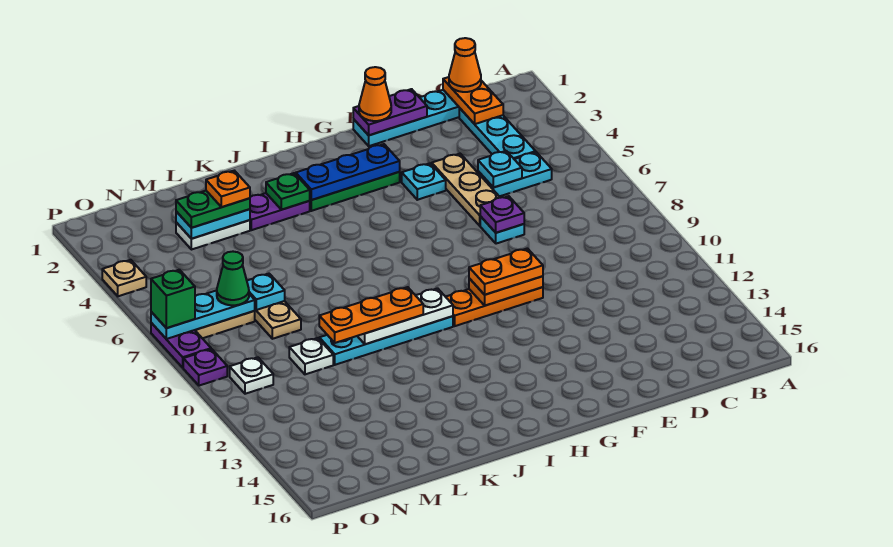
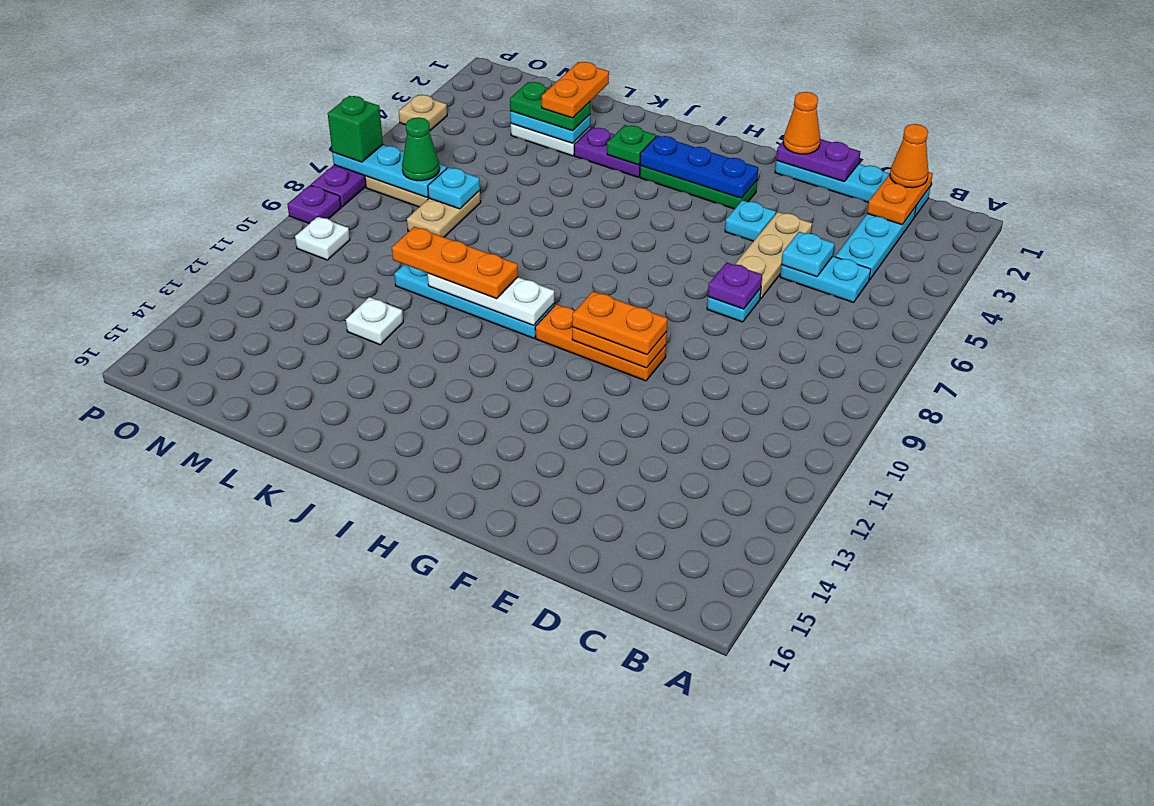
orange 1x1 plate [206,171,250,207] -> orange 1x2 plate [542,62,609,118]
white 1x1 plate [289,338,333,374] -> white 1x1 plate moved to [346,297,403,345]

